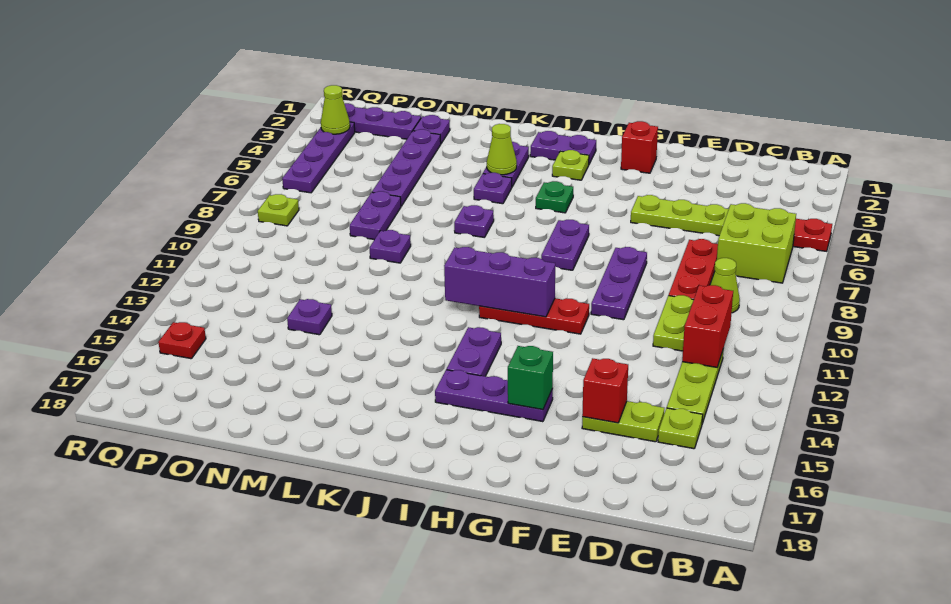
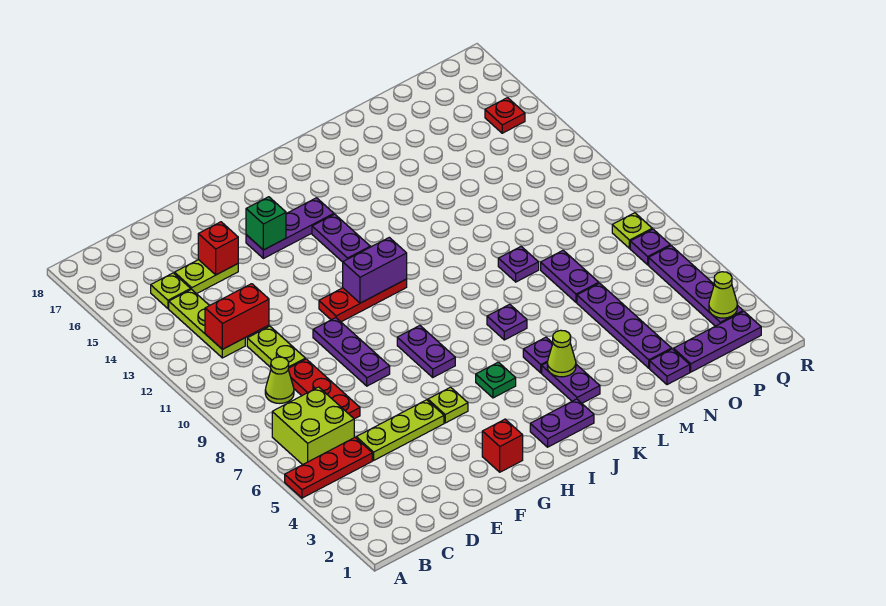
red 1x2 brick [682,285,733,367] -> red 1x2 brick turned to [205,284,269,349]
purple 1x3 brick [444,247,555,317] -> purple 1x2 brick [343,237,407,303]
lime 1x1 plate [552,150,589,180] -> lime 1x1 plate moved to [428,387,468,423]
purple 1x1 plate [287,299,332,335] -> purple 1x1 plate moved to [630,229,670,265]

